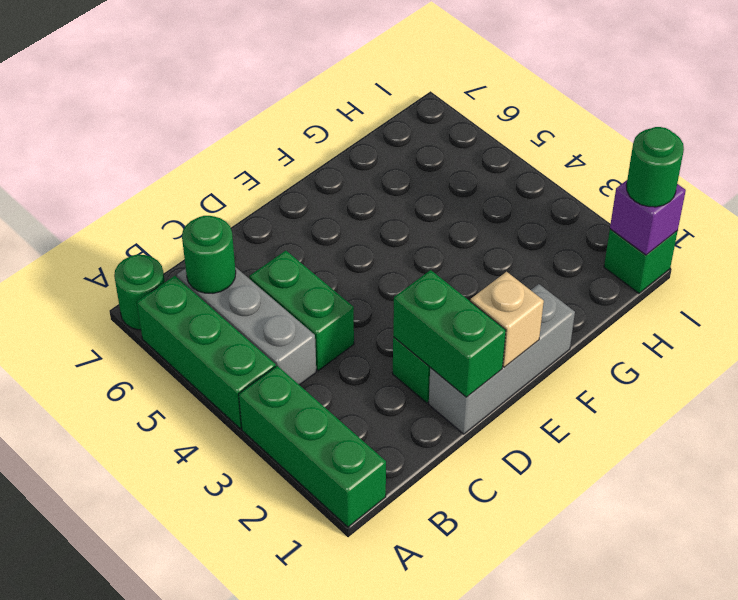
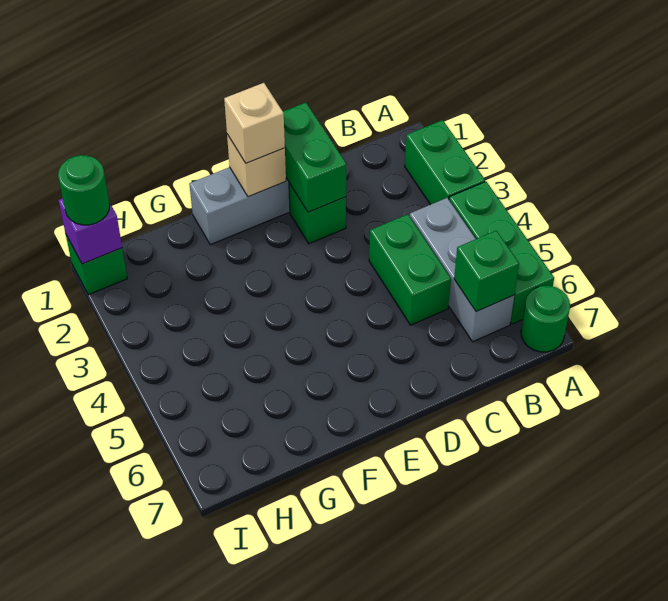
green 1x3 brick [239,366,386,527] -> green 1x2 brick [405,120,485,205]
green 1x1 round brick [182,216,236,293] -> green 1x1 brick [454,231,519,312]
none -> tan 1x1 brick [224,83,285,163]

